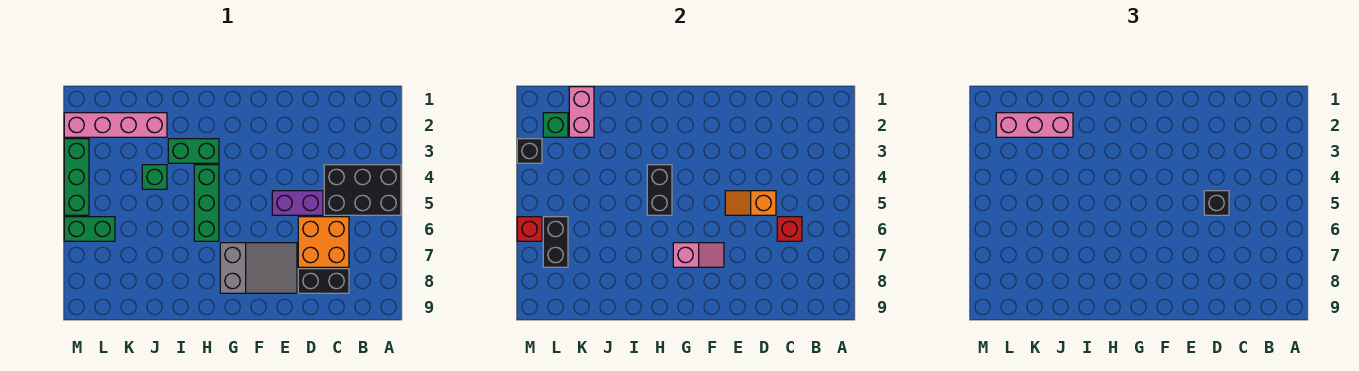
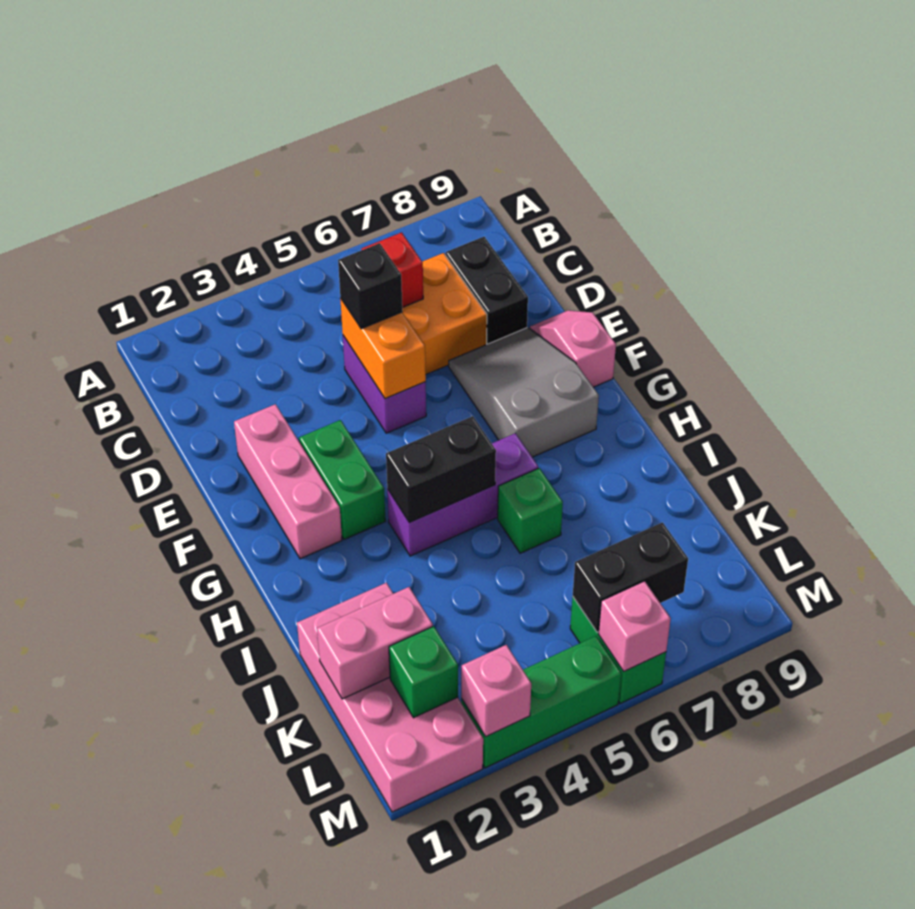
black 2x3 brick [324,165,401,215] -> none
orange 1x2 slope [725,191,776,215] -> orange 1x2 brick [340,298,426,399]
pink 1x2 slope [673,243,724,267] -> pink 1x2 slope moved to [530,310,616,387]
green 1x2 brick [168,139,219,163] -> green 1x2 brick moved to [299,420,386,539]
green 1x3 brick [194,165,219,241] -> purple 1x3 brick [387,433,538,556]
pink 1x4 brick [64,113,167,137] -> pink 2x4 brick [297,583,483,812]
pink 1x3 brick [996,113,1073,137] -> pink 1x3 brick moved to [234,404,342,559]
green 1x1 brick [142,165,167,189] -> green 1x1 brick moved to [498,468,563,553]
black 1x1 brick [517,139,542,163] -> pink 1x1 brick [461,645,531,737]
red 1x1 brick [517,217,542,241] -> pink 1x1 brick [598,581,671,671]

